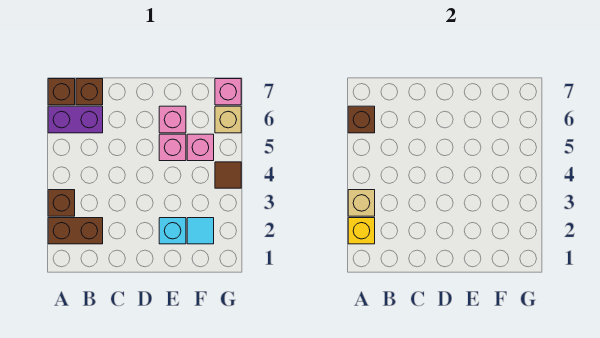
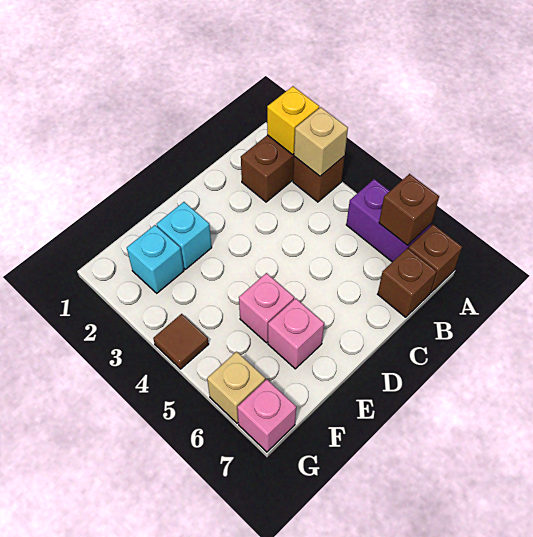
purple 1x2 brick [48,106,103,133] -> purple 1x2 brick turned to [346,179,432,262]
cyan 1x1 tile [187,218,214,244] -> cyan 1x1 brick [127,225,184,293]
pink 1x1 brick [187,134,214,161] -> none

